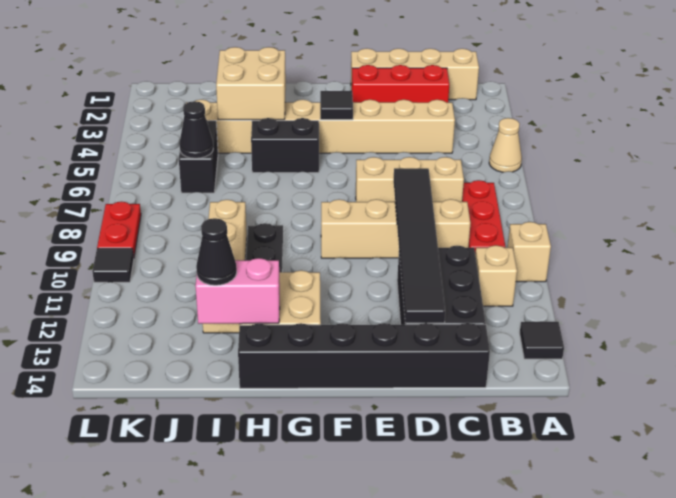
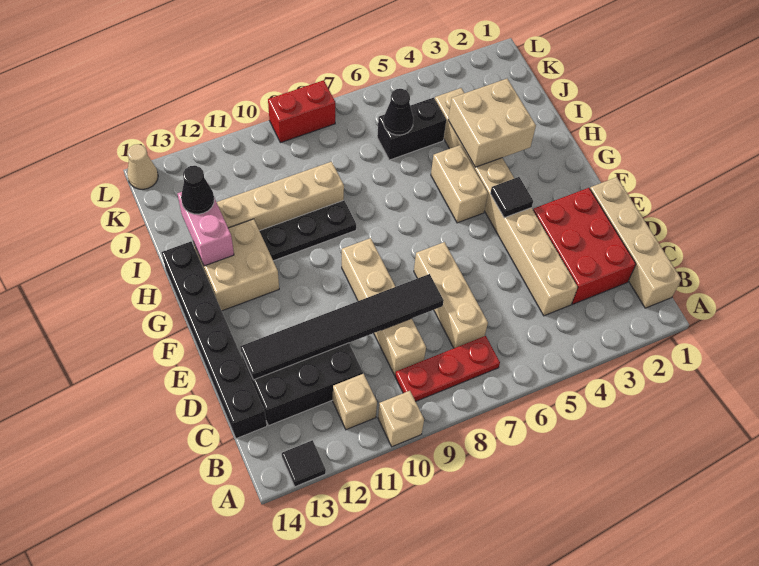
tan 1x1 cone [489,118,522,172] -> tan 1x1 cone moved to [127,144,158,189]
red 1x3 brick [352,65,449,103] -> red 2x3 brick [533,188,636,304]
black 1x2 brick [251,118,319,173] -> tan 1x2 brick [431,145,488,223]
red 1x2 plate [97,202,141,257] -> red 1x2 brick [268,80,335,143]
black 1x1 tile [92,248,134,282] -> none

